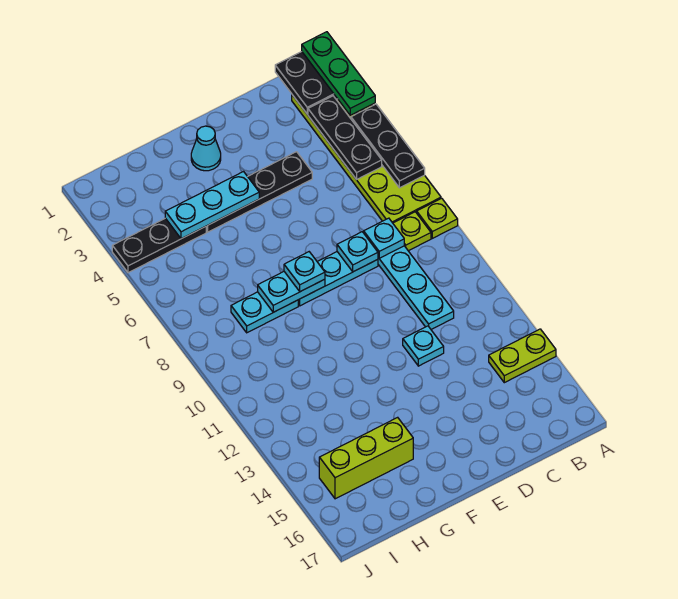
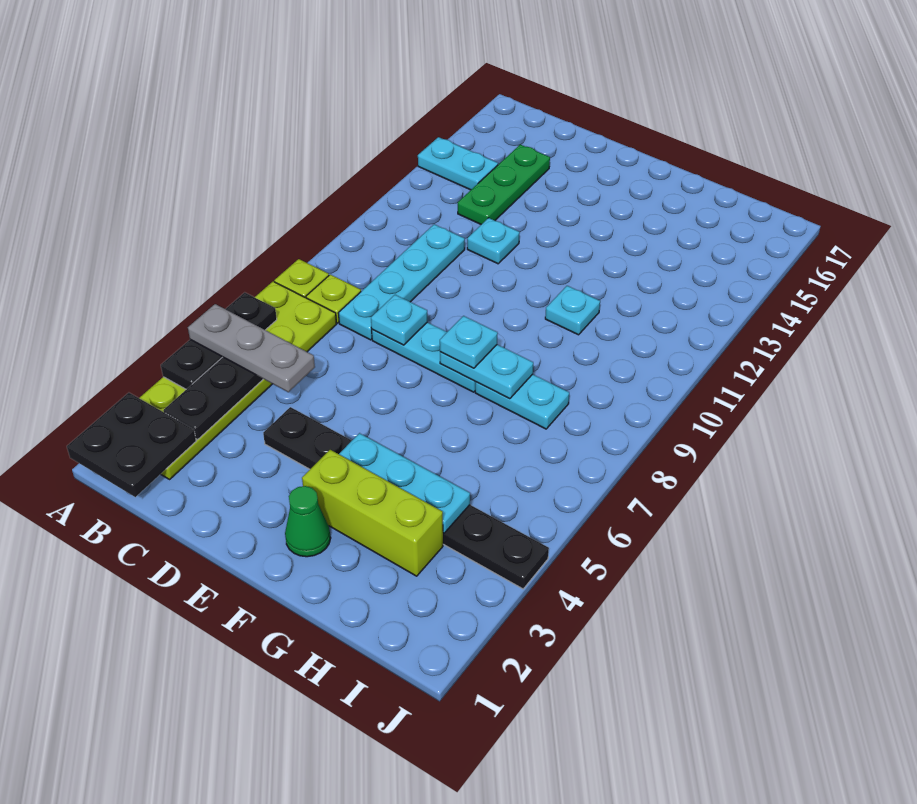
green 1x3 plate [302,32,375,115] -> green 1x3 plate moved to [458,145,550,224]
none -> grey 1x3 plate [188,304,315,392]
lime 1x2 plate [489,329,556,383] -> cyan 1x2 plate [418,137,498,190]
cyan 1x1 plate [364,218,404,258] -> cyan 1x1 plate moved to [545,286,600,335]
cyan 1x1 cone [191,126,221,171] -> green 1x1 cone [285,486,331,557]
lime 1x3 brick [319,417,413,499] -> lime 1x3 brick moved to [302,450,443,576]

